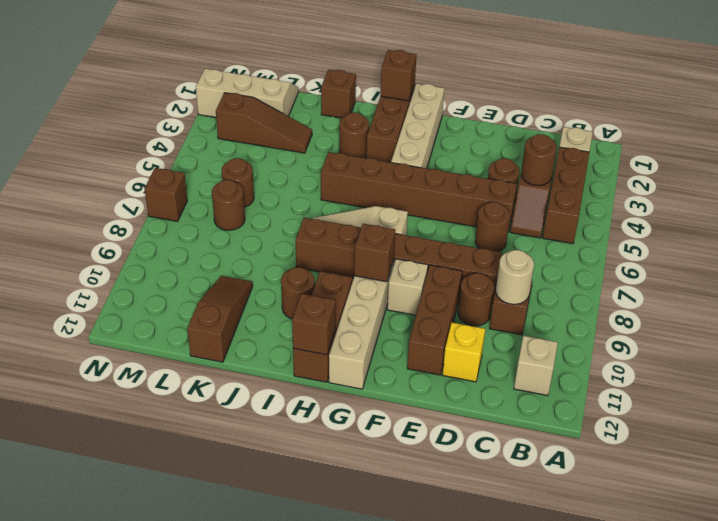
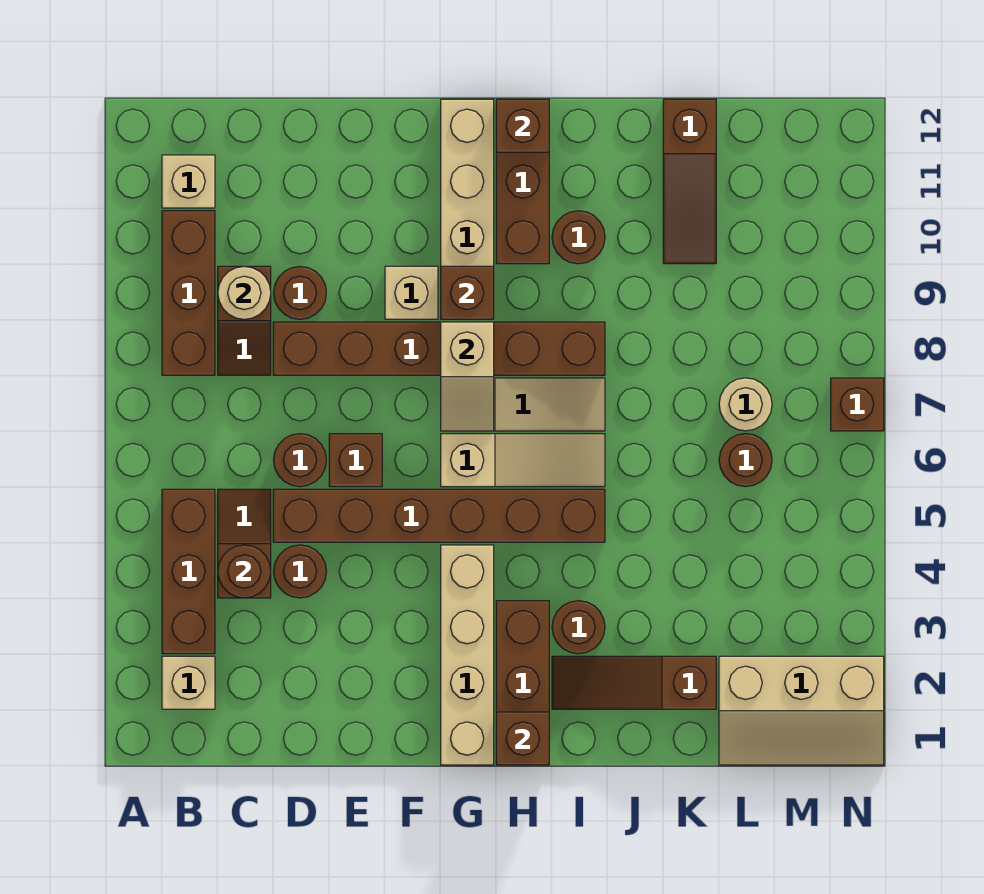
yellow 1x1 brick [443,323,485,382] -> none
brown 1x3 brick [407,265,462,375] -> brown 1x3 brick moved to [162,211,215,375]
none -> tan 1x3 slope [441,434,605,487]
none -> tan 1x2 slope [441,322,494,431]
brown 1x1 brick [321,70,356,118] -> brown 1x1 brick moved to [329,434,382,487]
brown 1x3 slope [216,93,312,153] -> brown 1x3 slope moved to [552,656,716,709]
brown 1x1 round brick [212,180,245,230] -> tan 1x1 round brick [719,378,772,431]

